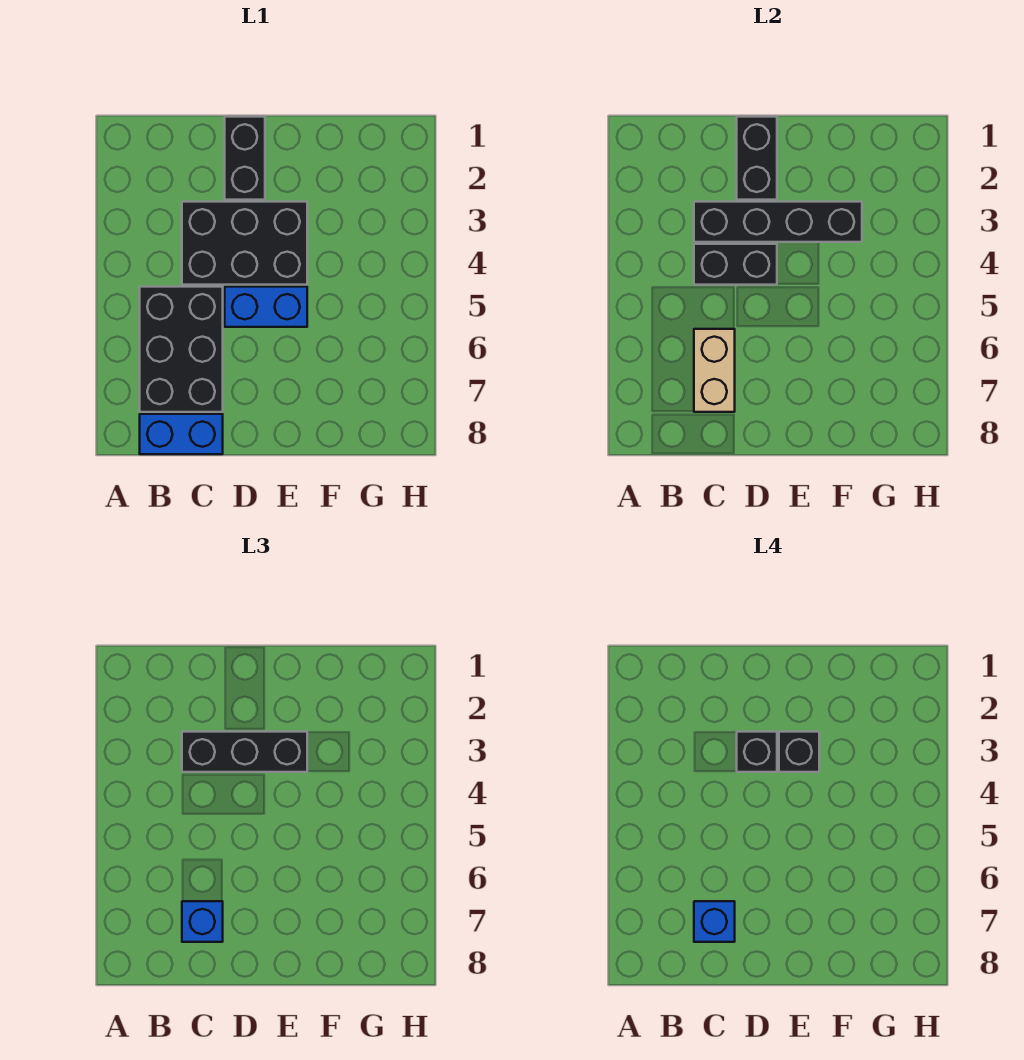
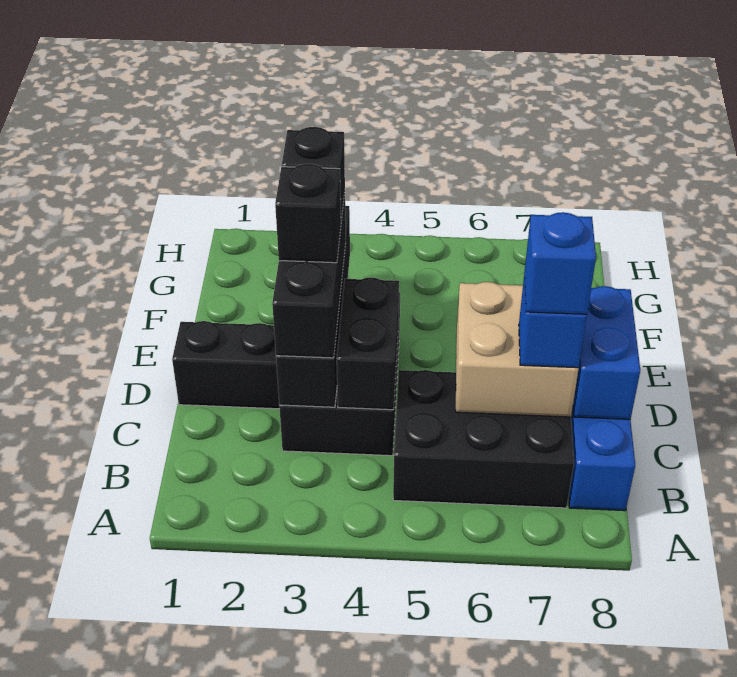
tan 1x2 brick [694,329,735,412] -> tan 2x2 brick [455,282,579,417]
black 1x2 brick [737,117,777,200] -> none
blue 1x2 brick [225,287,307,327] -> blue 1x2 brick moved to [573,286,640,419]

